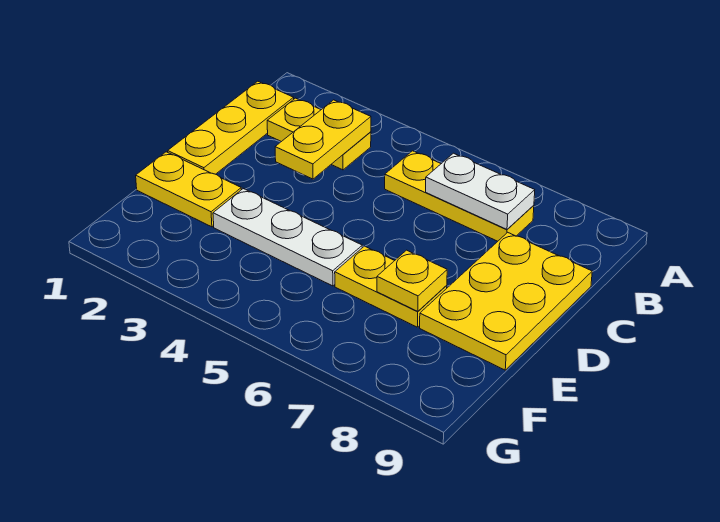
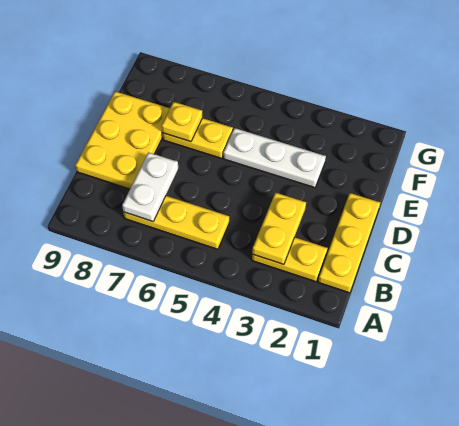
white 1x2 plate [426,153,535,229] -> white 1x2 plate turned to [122,152,178,221]
yellow 1x2 plate [136,152,241,227] -> none

